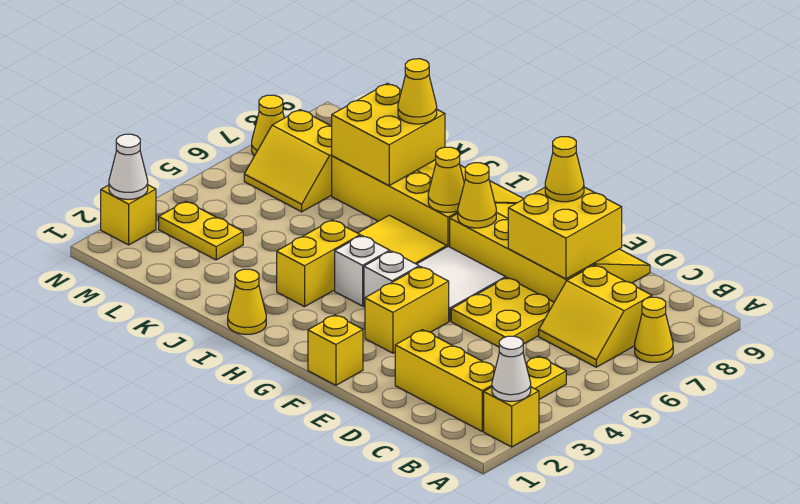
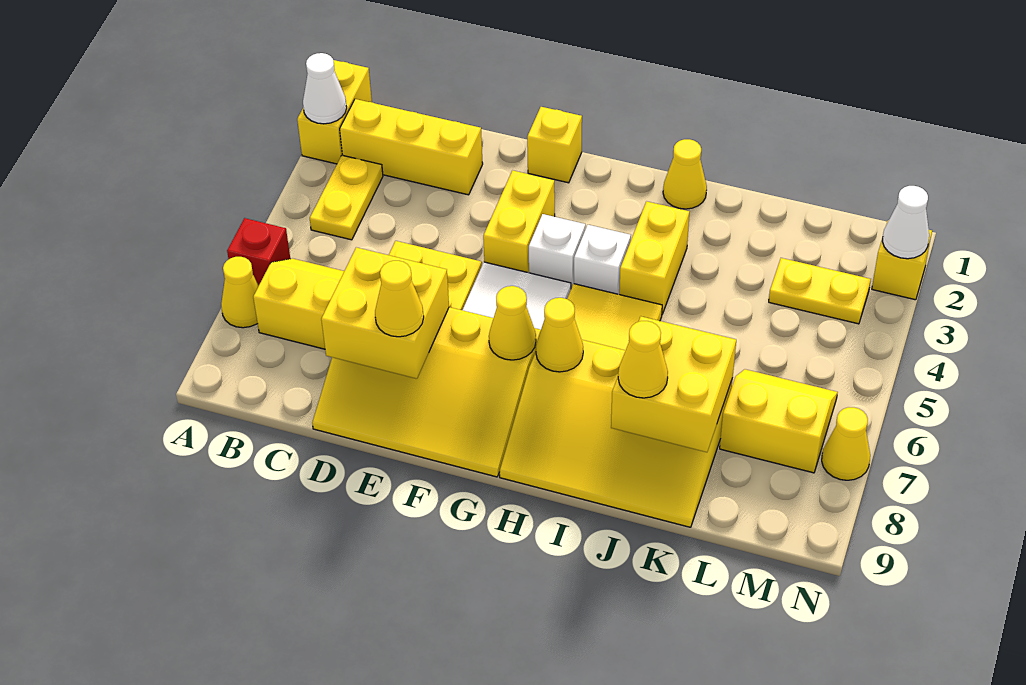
yellow 1x1 brick [484,387,539,447] -> yellow 1x2 brick [297,60,372,164]
none -> red 1x1 brick [227,218,290,285]

